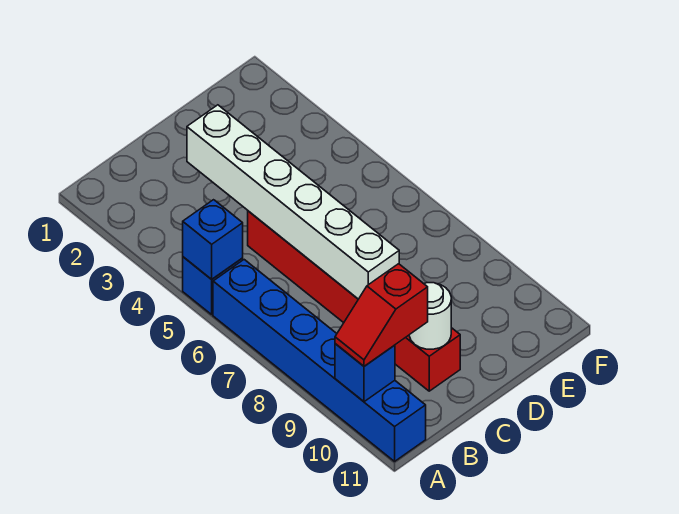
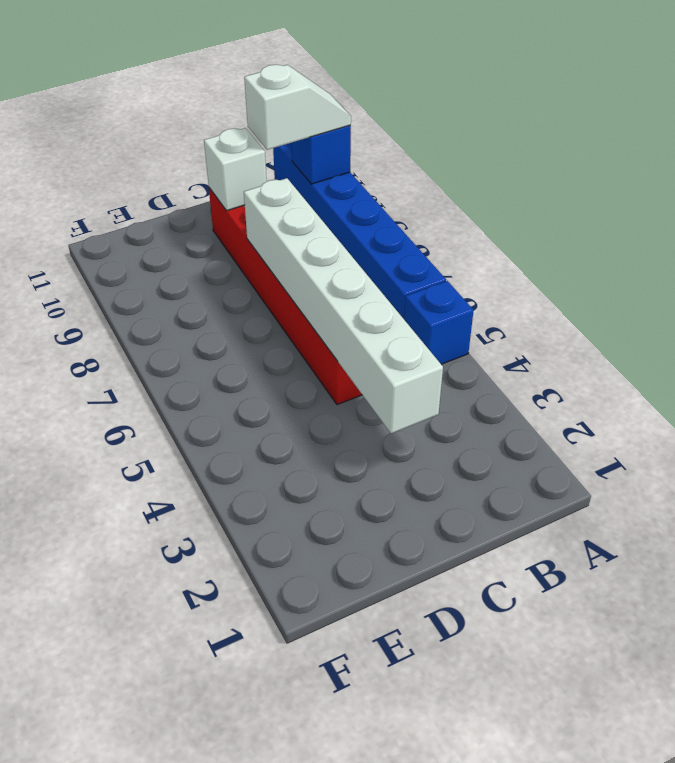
blue 1x1 brick [183,200,243,279] -> none
red 1x2 slope [335,264,428,366] -> white 1x2 slope [244,65,351,150]
white 1x1 round brick [409,283,451,349] -> white 1x1 brick [204,128,267,211]

